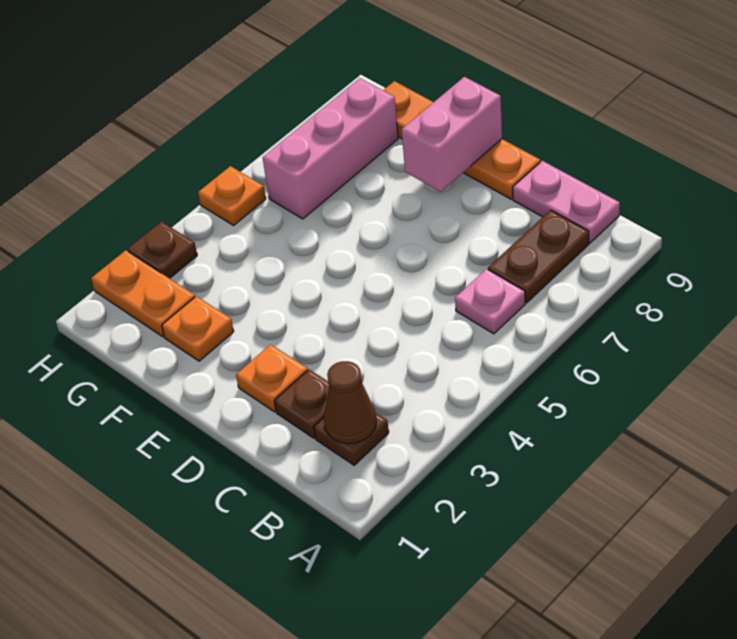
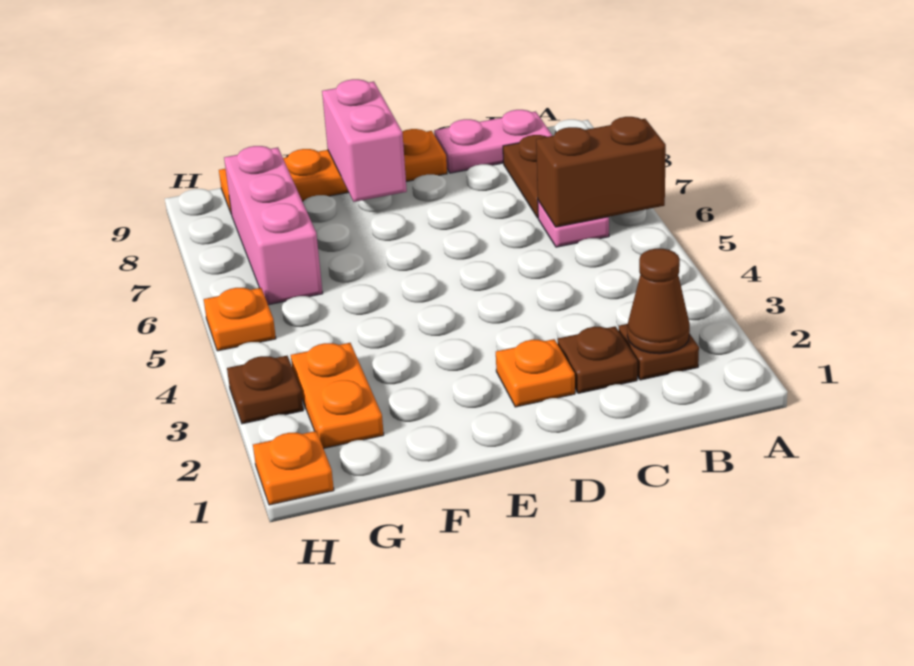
none -> brown 1x2 brick [536,117,666,227]
orange 1x1 plate [162,296,234,361] -> orange 1x1 plate moved to [253,431,334,505]
orange 1x2 plate [91,250,195,337] -> orange 1x2 plate turned to [291,343,384,448]

